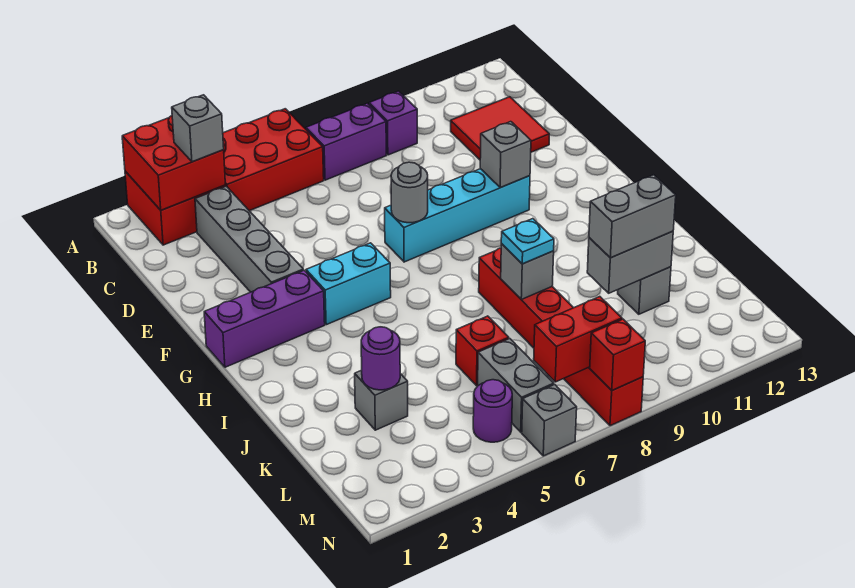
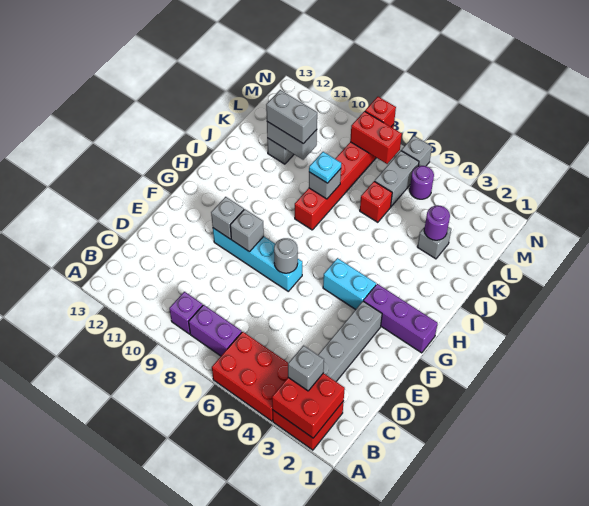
red 2x2 tile [451,97,549,160] -> none
none -> grey 1x1 brick [230,209,264,252]

